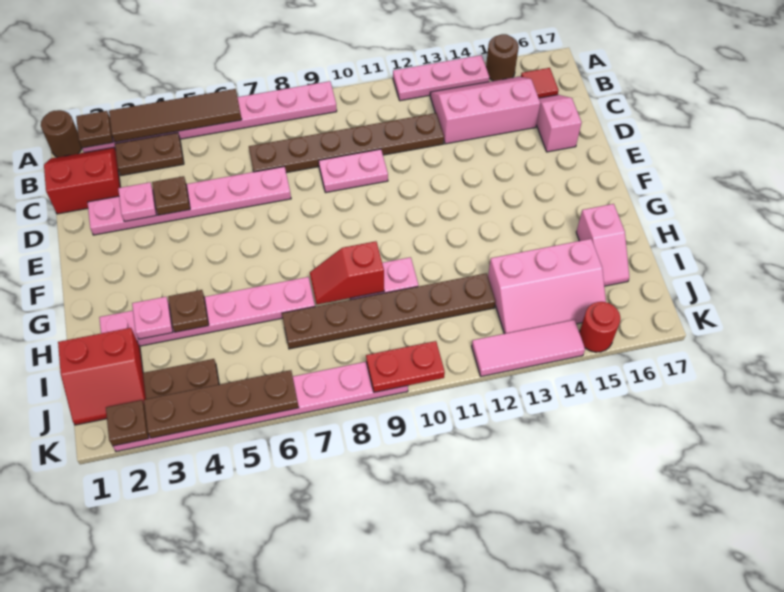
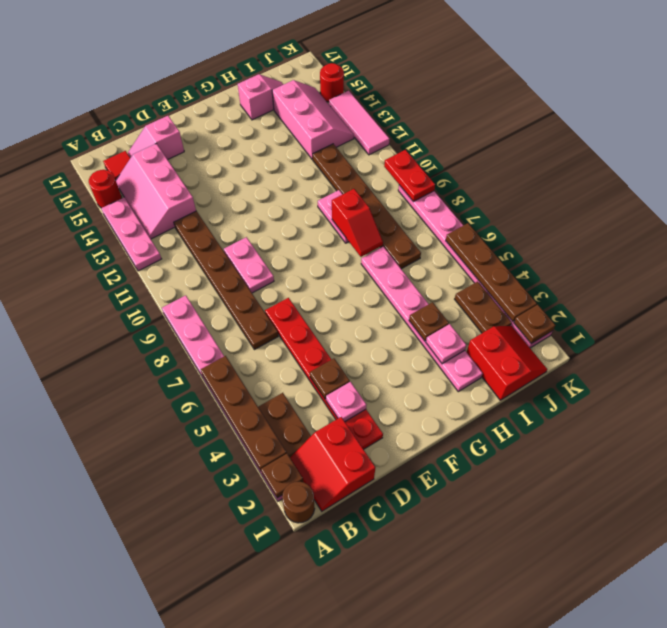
brown 1x4 tile [109,89,242,142] -> brown 1x4 plate [201,356,287,471]
brown 1x1 round brick [486,34,519,81] -> red 1x1 round brick [89,170,122,208]
pink 1x6 plate [88,167,291,235] -> red 1x6 plate [265,298,383,449]

